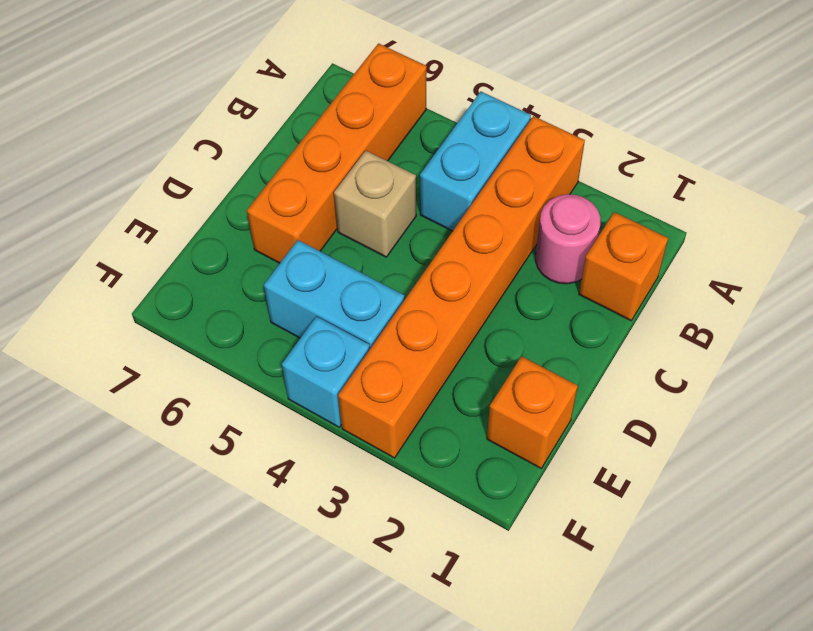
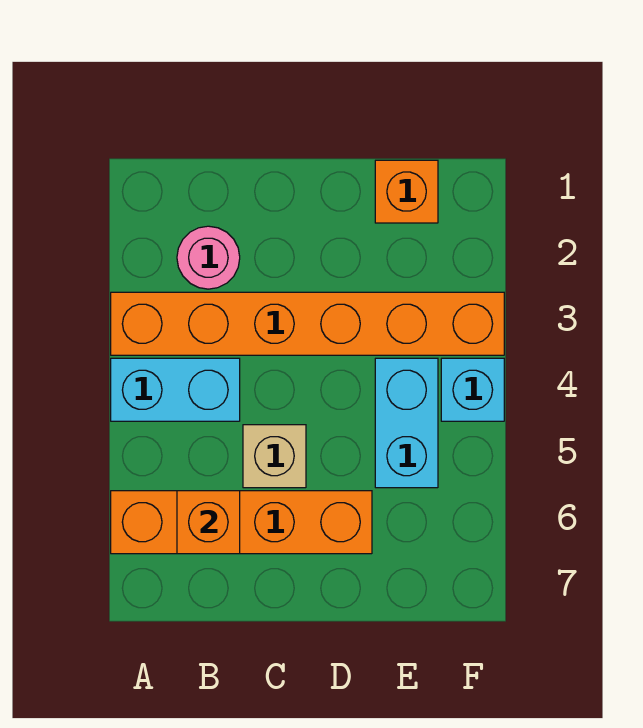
orange 1x1 brick [579,212,668,321] -> orange 1x1 brick moved to [177,491,240,554]

